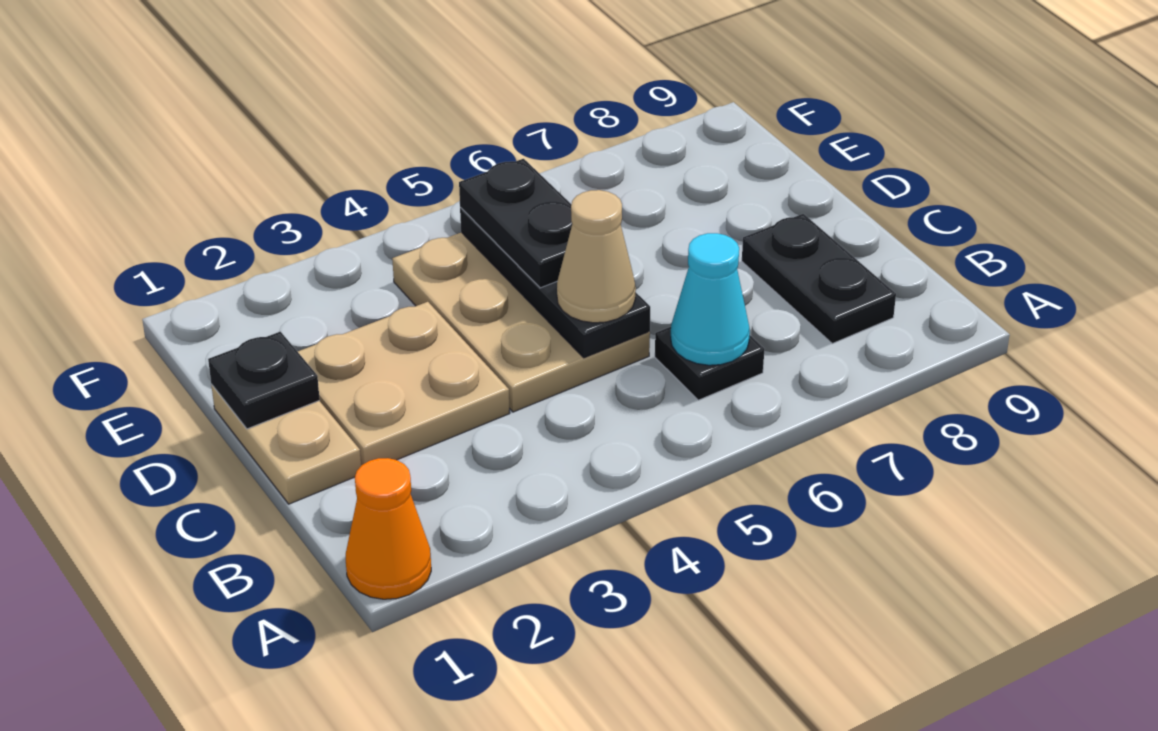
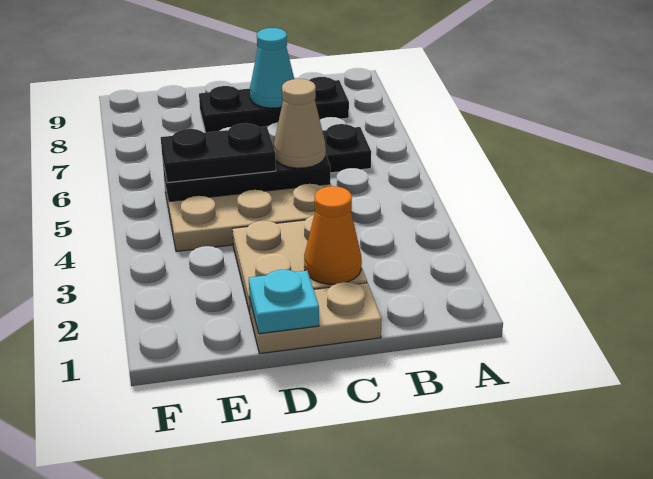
orange 1x1 cone [346,458,431,599] -> orange 1x1 cone moved to [304,186,362,284]
cyan 1x1 cone [671,233,750,365] -> cyan 1x1 cone moved to [250,28,294,108]
black 1x2 plate [742,214,896,344] -> black 1x3 plate [199,77,349,132]
black 1x1 plate [208,332,320,429] -> cyan 1x1 plate [249,270,319,334]

